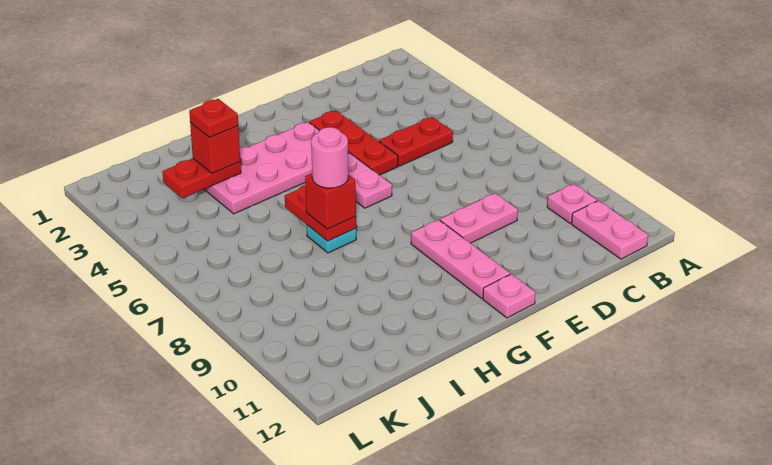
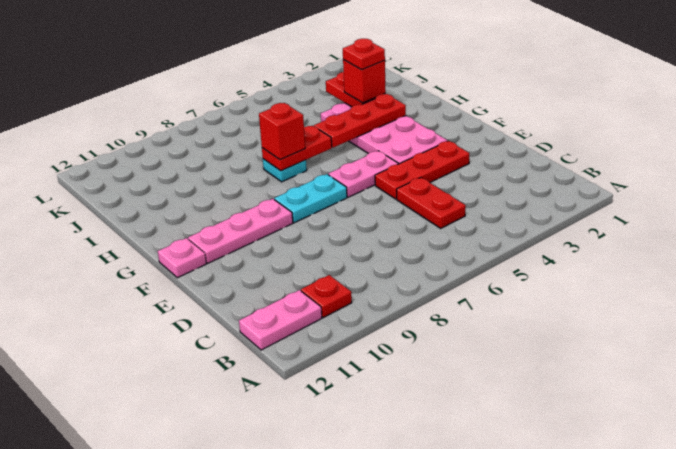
pink 1x1 plate [547,184,597,224] -> red 1x1 plate [301,275,352,318]
pink 1x2 plate [440,193,518,243] -> none
none -> cyan 1x2 plate [274,174,347,223]
none -> red 1x3 plate [314,94,406,148]
pink 1x1 round brick [311,127,348,188] -> none

